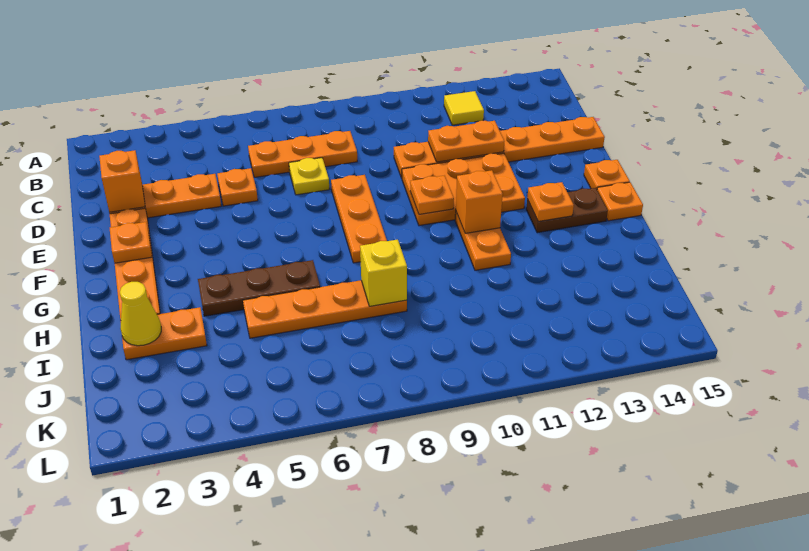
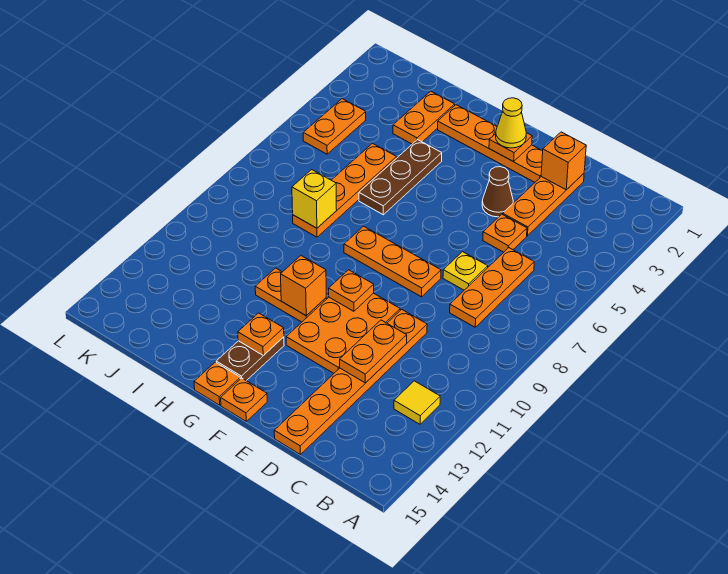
none -> brown 1x1 cone [482,167,513,217]
yellow 1x1 cone [120,282,161,346] -> yellow 1x1 cone moved to [496,98,526,148]
none -> orange 1x2 plate [303,99,366,154]

